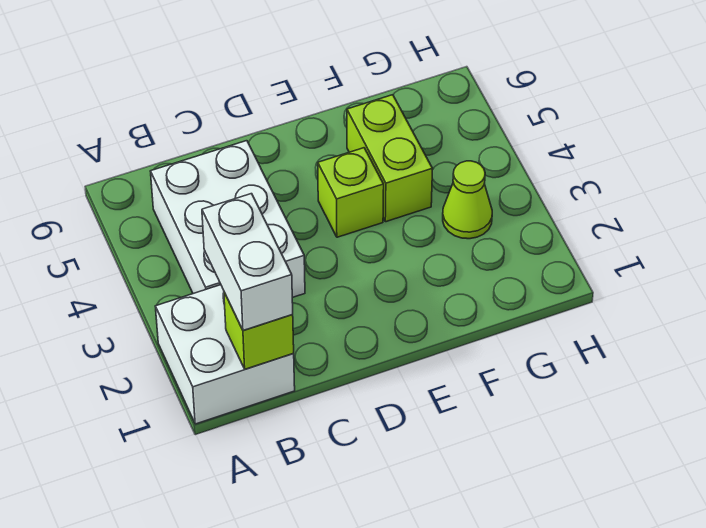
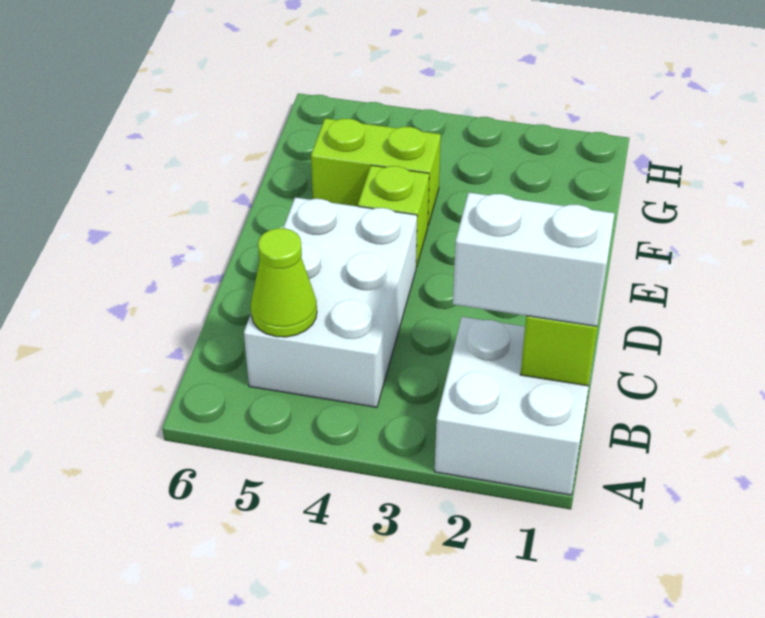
white 2x3 brick [151,141,305,298] -> white 2x3 brick turned to [244,197,417,407]
lime 1x1 cone [443,161,492,239] -> lime 1x1 cone moved to [251,228,317,337]

